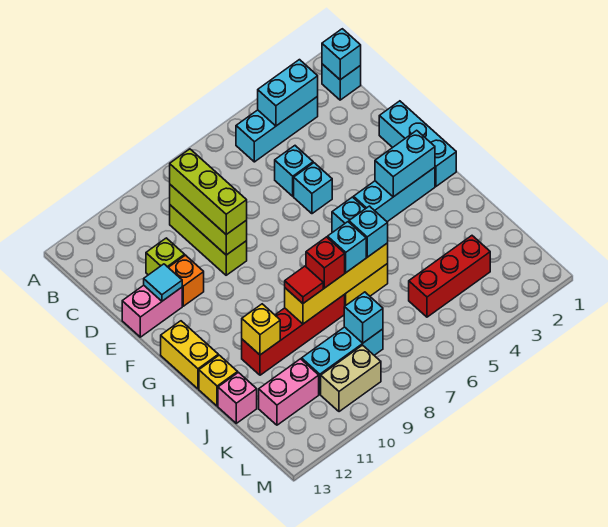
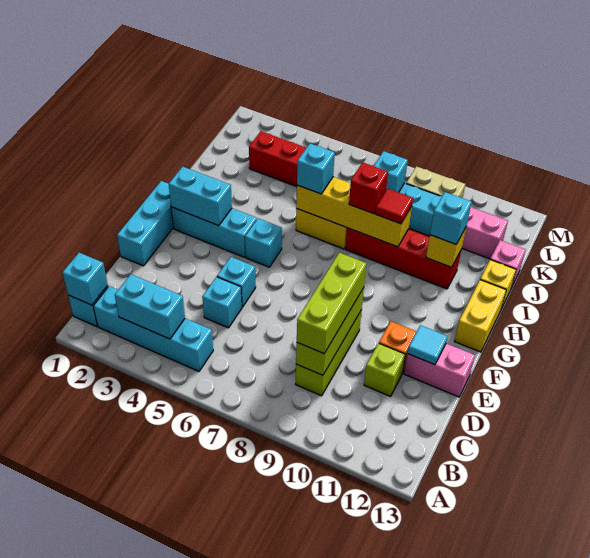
cyan 1x3 brick [236,96,318,162] -> cyan 1x4 brick [93,286,213,371]
cyan 1x1 brick [328,222,366,272] -> cyan 1x1 brick moved to [430,192,472,244]

